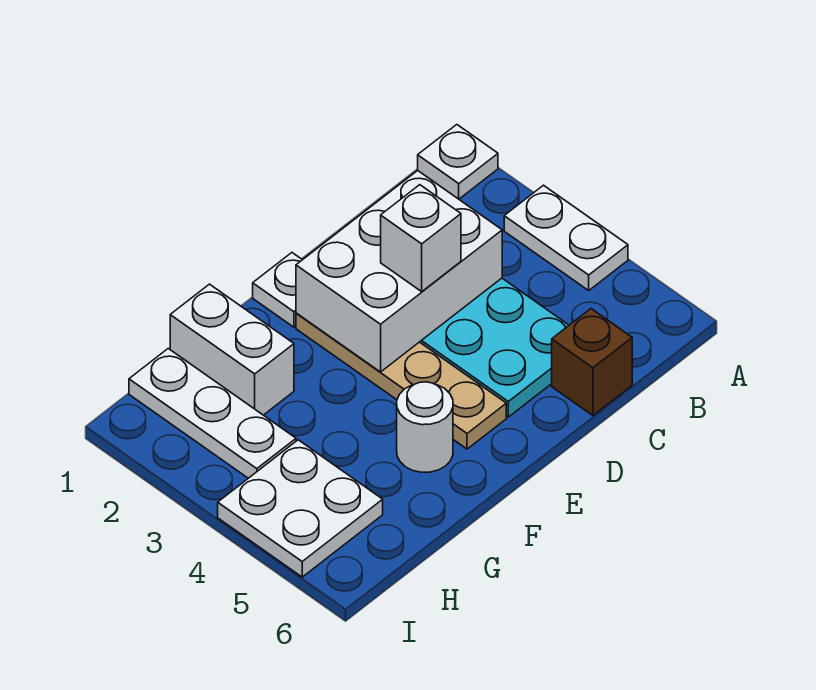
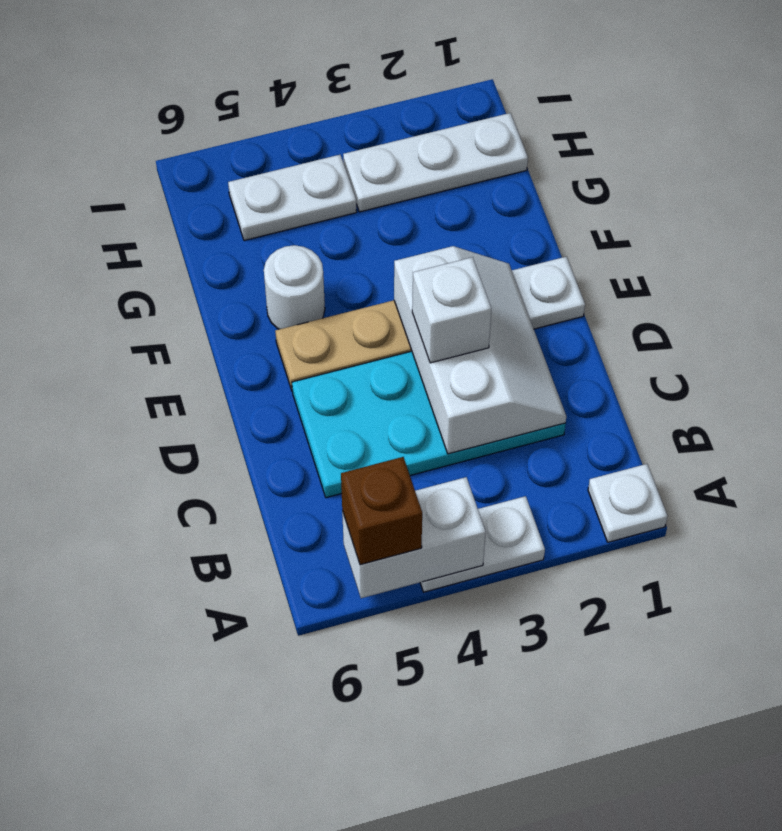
white 2x3 brick [296,171,502,372] -> white 2x3 slope [394,246,566,454]
brown 1x1 brick [552,309,632,415] -> brown 1x1 brick moved to [341,457,422,565]
white 1x2 brick [170,284,294,415] -> white 1x2 brick moved to [342,477,486,598]
white 2x2 plate [218,440,383,577] -> white 1x2 plate [228,155,357,241]

